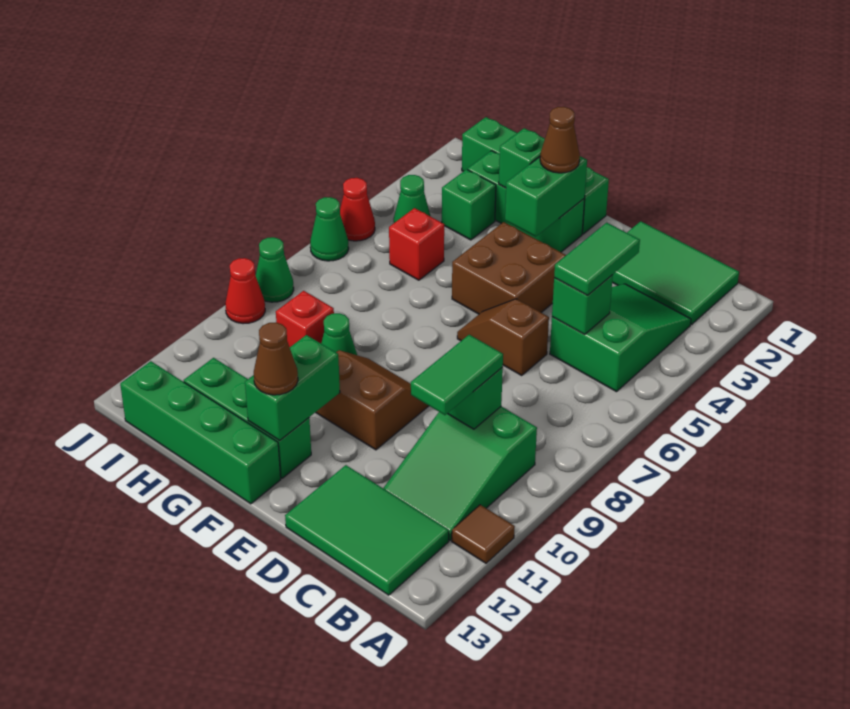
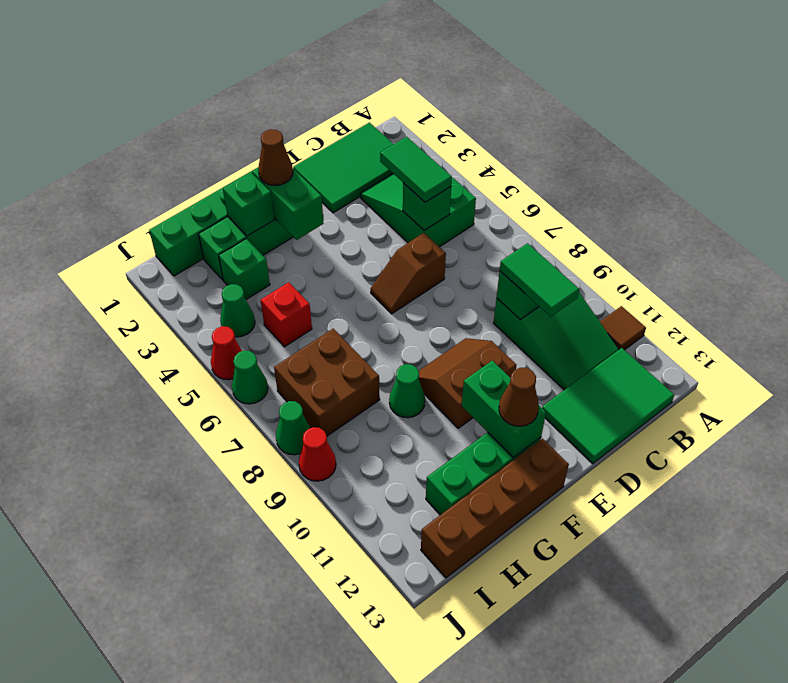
brown 2x2 brick [452,222,566,314] -> brown 2x2 brick moved to [274,329,380,436]
green 1x4 brick [120,361,281,504] -> brown 1x4 brick [421,439,569,578]
red 1x1 brick [276,291,334,347] -> none

